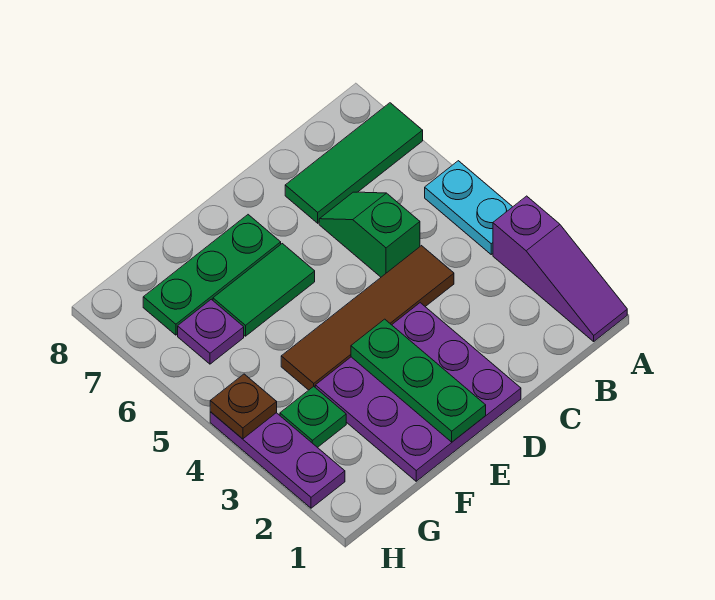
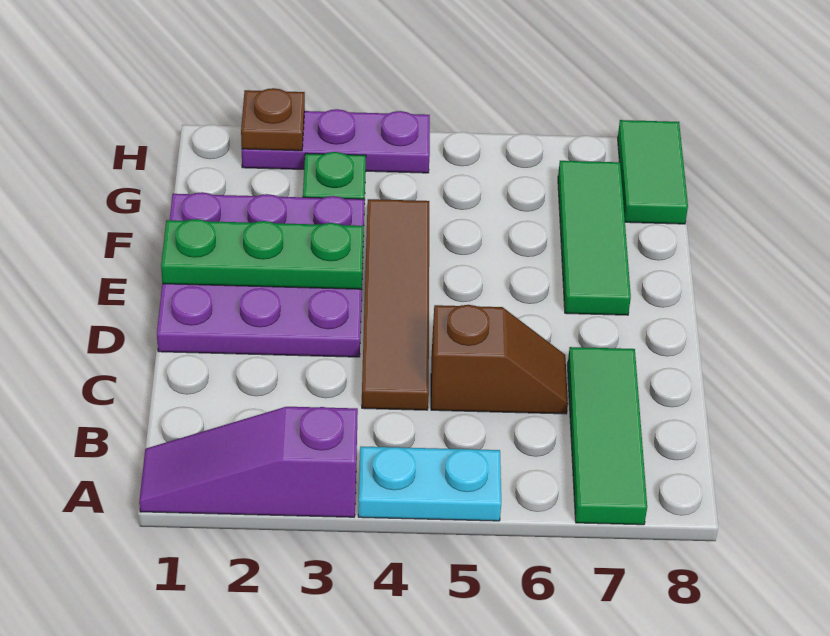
green 1x2 slope [319,192,420,277] -> brown 1x2 slope [431,305,568,414]
green 1x2 tile [213,244,315,336] -> green 1x2 tile moved to [618,120,688,224]
green 1x3 plate [143,215,281,335] -> green 1x3 tile [558,161,631,315]
purple 1x1 plate [178,299,244,364] -> none
brown 1x1 plate [210,374,277,439] -> brown 1x1 plate moved to [241,88,305,151]

